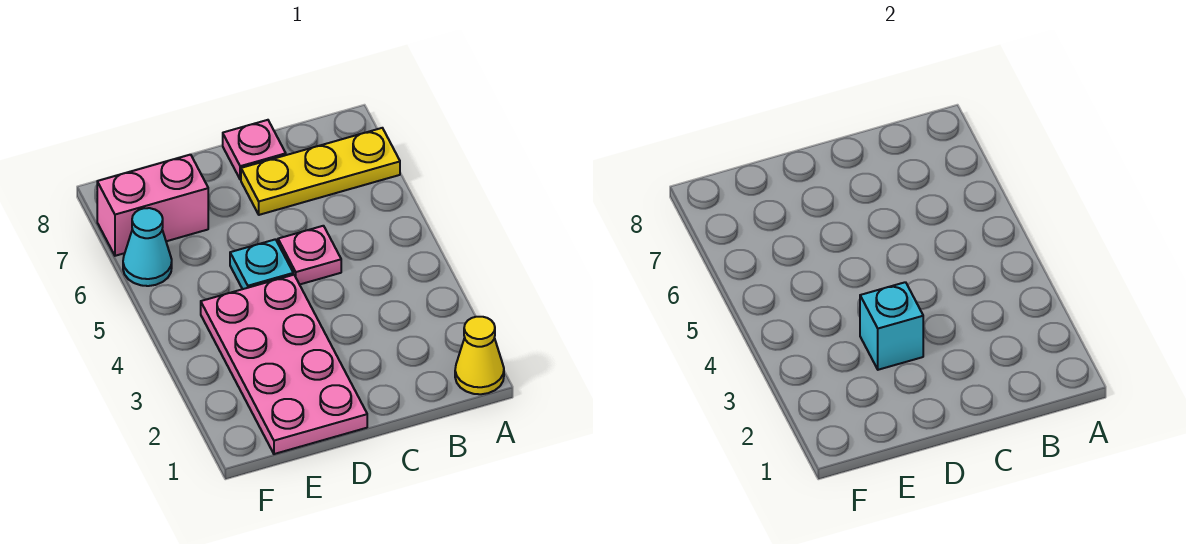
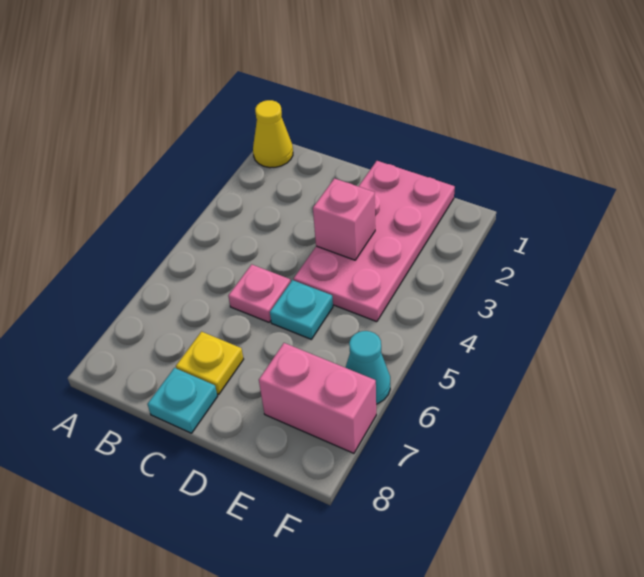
yellow 1x3 plate [241,128,400,215] -> yellow 1x1 plate [176,332,244,394]
pink 1x1 plate [223,120,286,180] -> cyan 1x1 plate [147,368,218,433]
cyan 1x1 brick [860,282,923,370] -> pink 1x1 brick [313,179,375,260]

